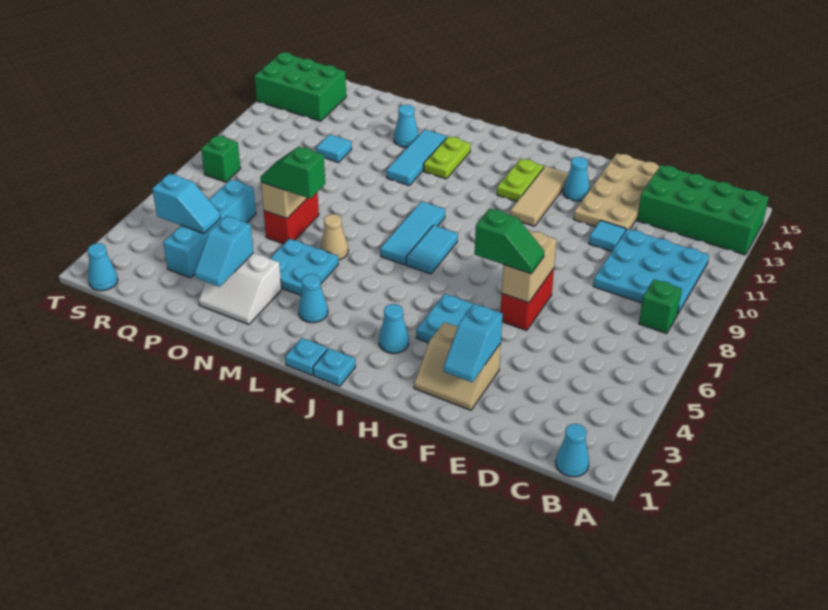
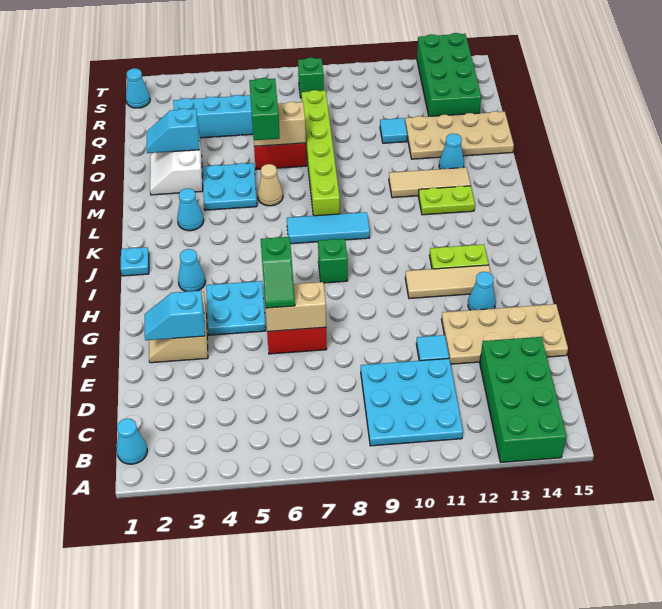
green 1x1 brick [639,279,682,333] -> green 1x1 brick moved to [318,239,348,283]
cyan 1x2 tile [406,225,458,274] -> none
cyan 1x1 plate [285,338,328,375] -> none
none -> lime 1x6 brick [302,90,340,216]
cyan 1x3 tile [387,129,447,185] -> tan 1x3 tile [389,167,471,198]
green 1x2 slope [260,147,325,199] -> green 1x2 brick [249,78,280,140]
none -> tan 2x4 plate [405,111,514,159]
cyan 1x2 slope [152,174,220,233] -> none
green 2x3 brick [255,52,346,121] -> green 2x4 brick [417,33,481,116]

